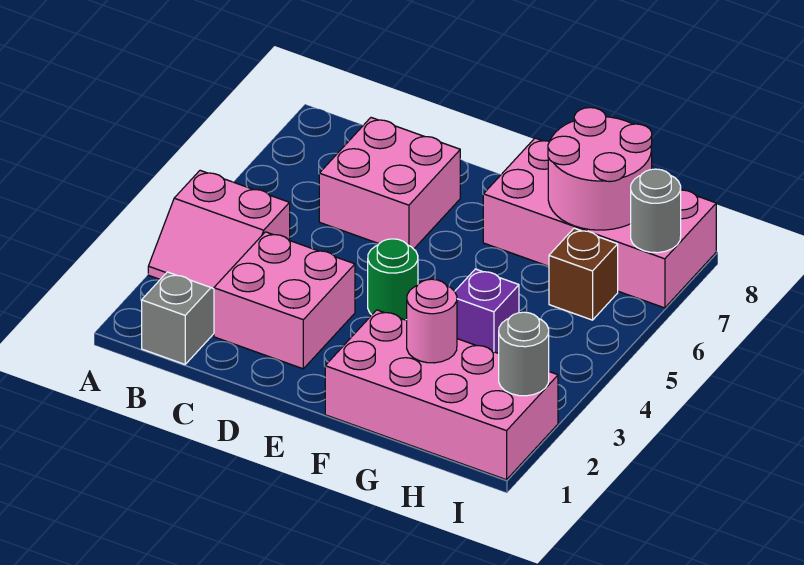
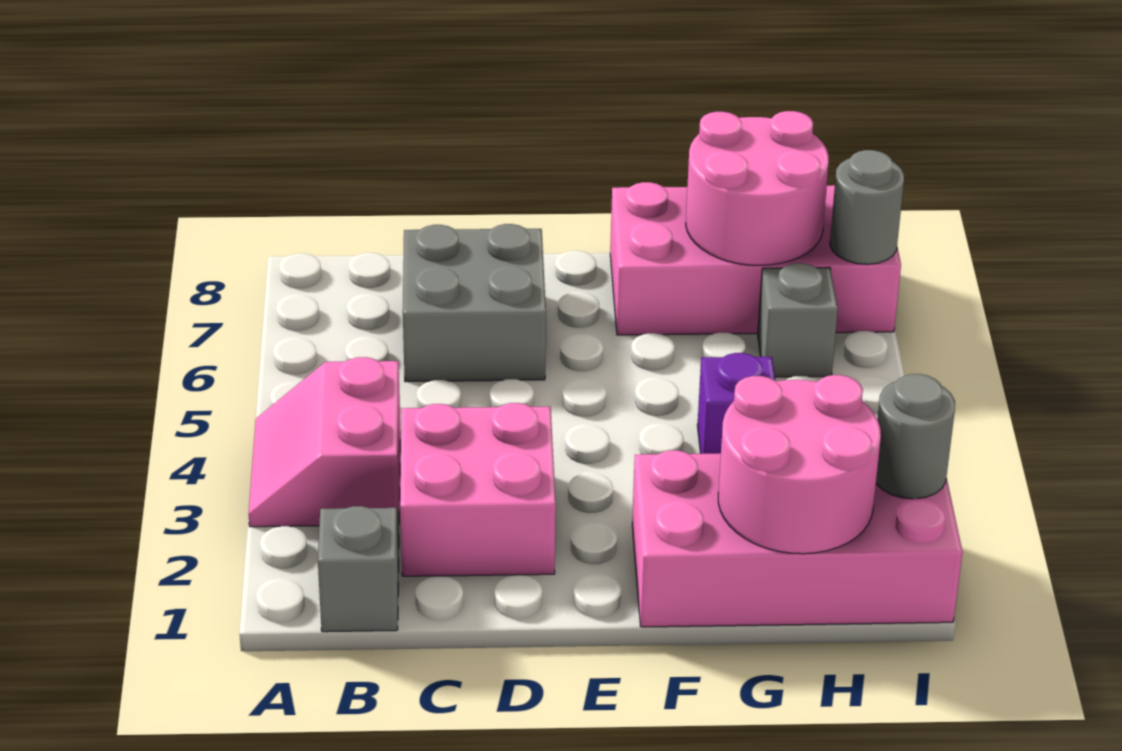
pink 2x2 slope [148,170,290,289] -> pink 2x2 slope turned to [248,357,400,527]
pink 2x2 brick [319,118,460,249] -> grey 2x2 brick [403,224,546,382]
green 1x1 round brick [368,239,418,320] -> none
pink 1x1 round brick [407,279,457,363] -> pink 2x2 round brick [718,375,881,554]
brown 1x1 brick [549,228,618,320] -> grey 1x1 brick [758,263,838,377]

